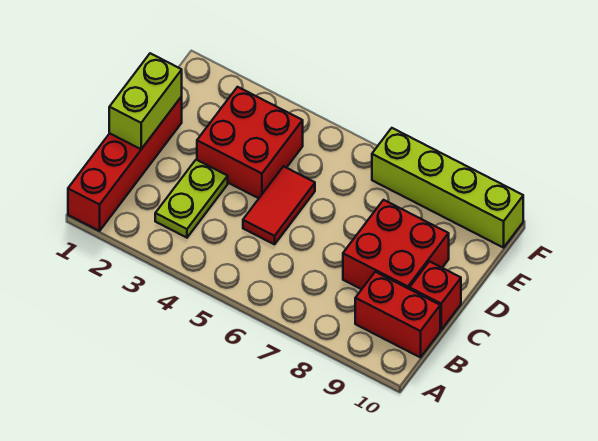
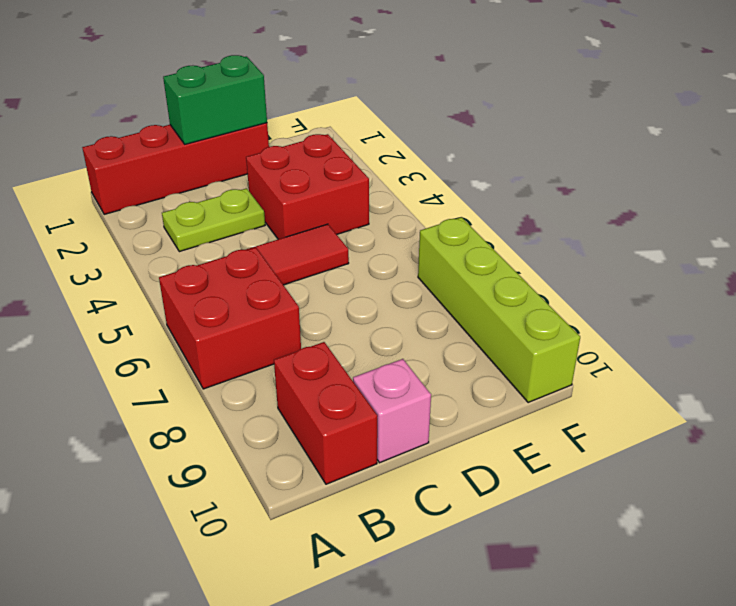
lime 1x2 brick [109,53,182,149] -> green 1x2 brick [163,55,267,144]
red 2x2 brick [343,200,449,289] -> red 2x2 brick moved to [159,247,301,389]
red 1x1 brick [410,262,461,330] -> pink 1x1 brick [353,359,431,463]

